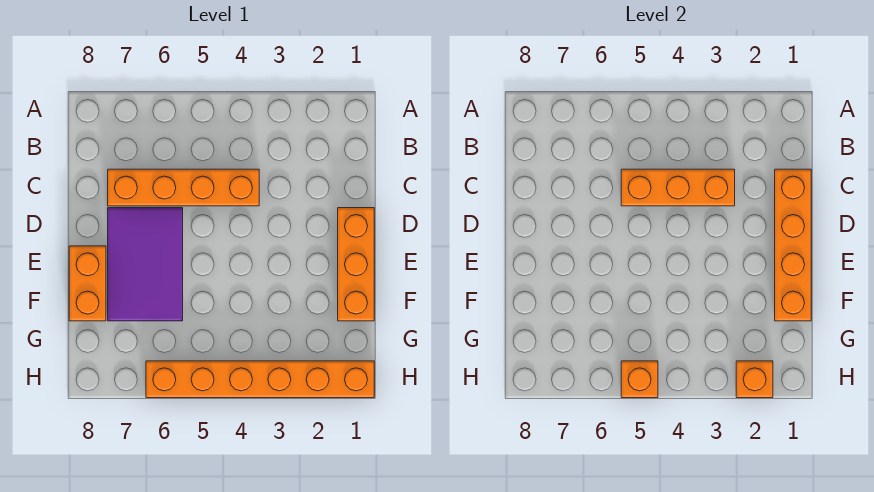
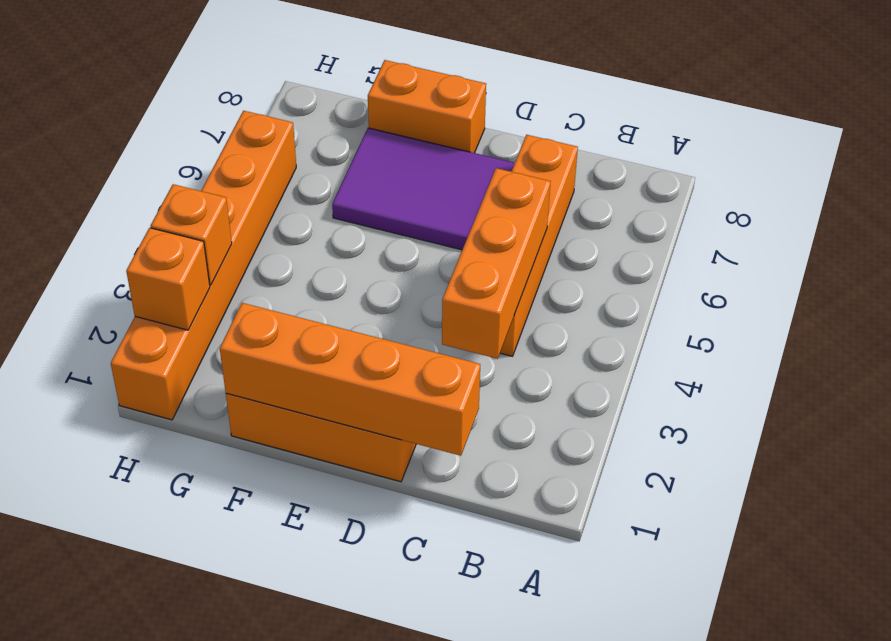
orange 1x1 brick [621,361,658,398] -> orange 1x1 brick moved to [151,184,232,285]

